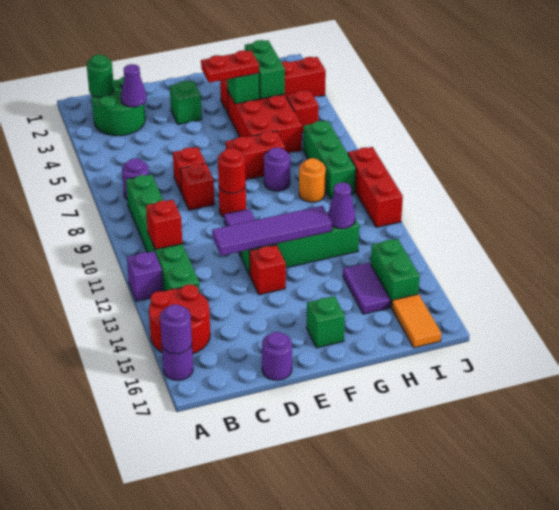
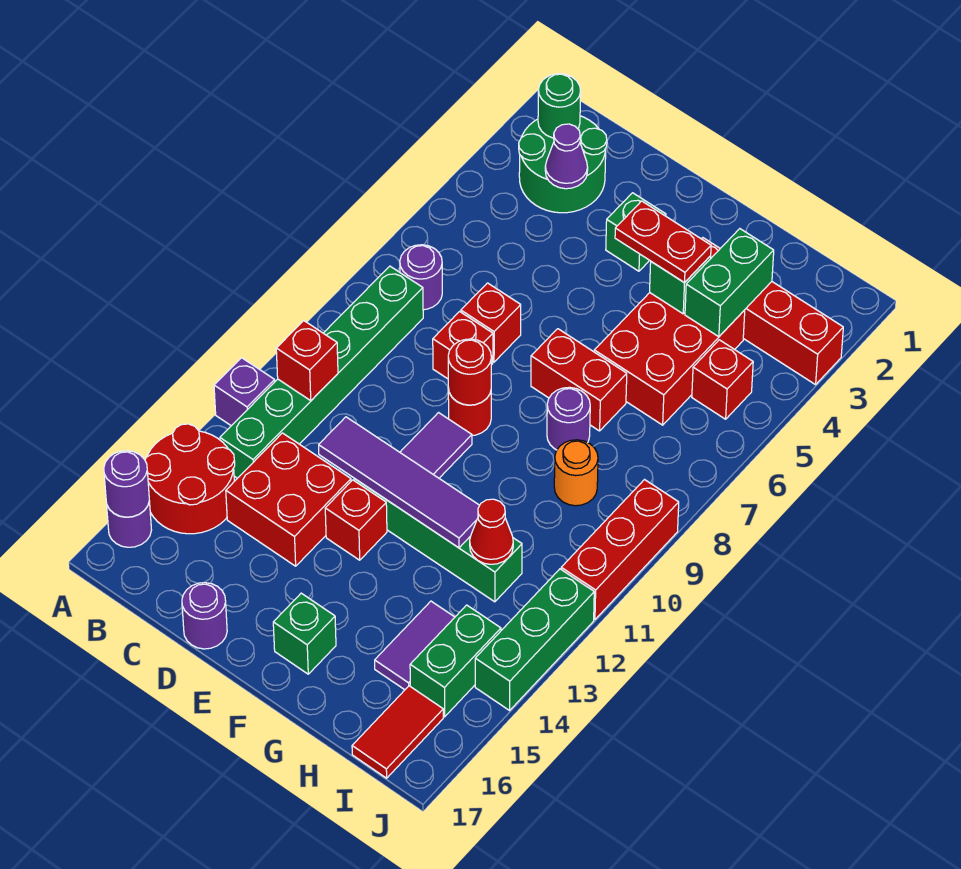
none -> red 2x2 brick [226,433,351,566]
purple 1x1 cone [328,183,355,229] -> red 1x1 cone [470,499,513,564]
green 1x3 brick [303,121,356,199] -> green 1x3 brick moved to [475,569,594,710]
orange 1x2 tile [392,294,441,348] -> red 1x2 tile [352,686,443,778]

